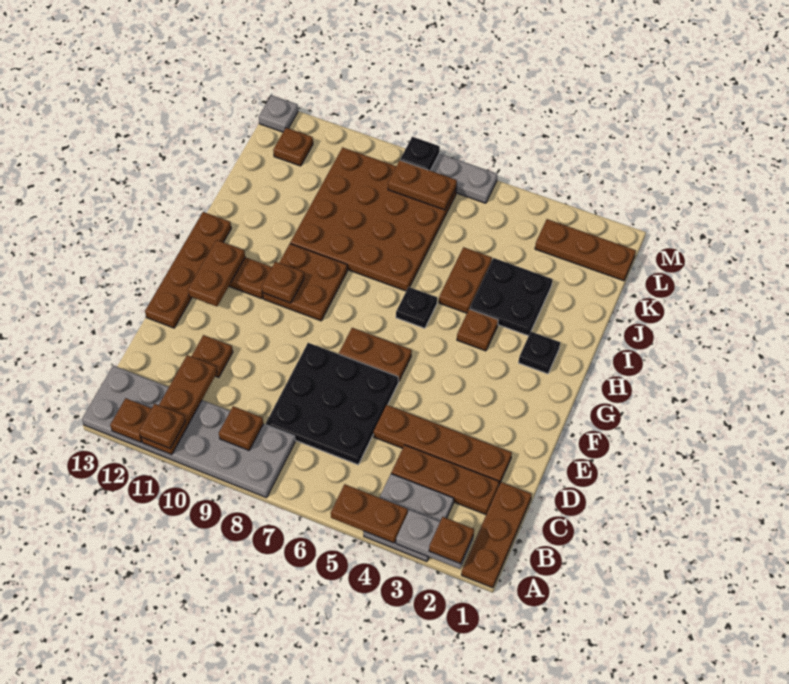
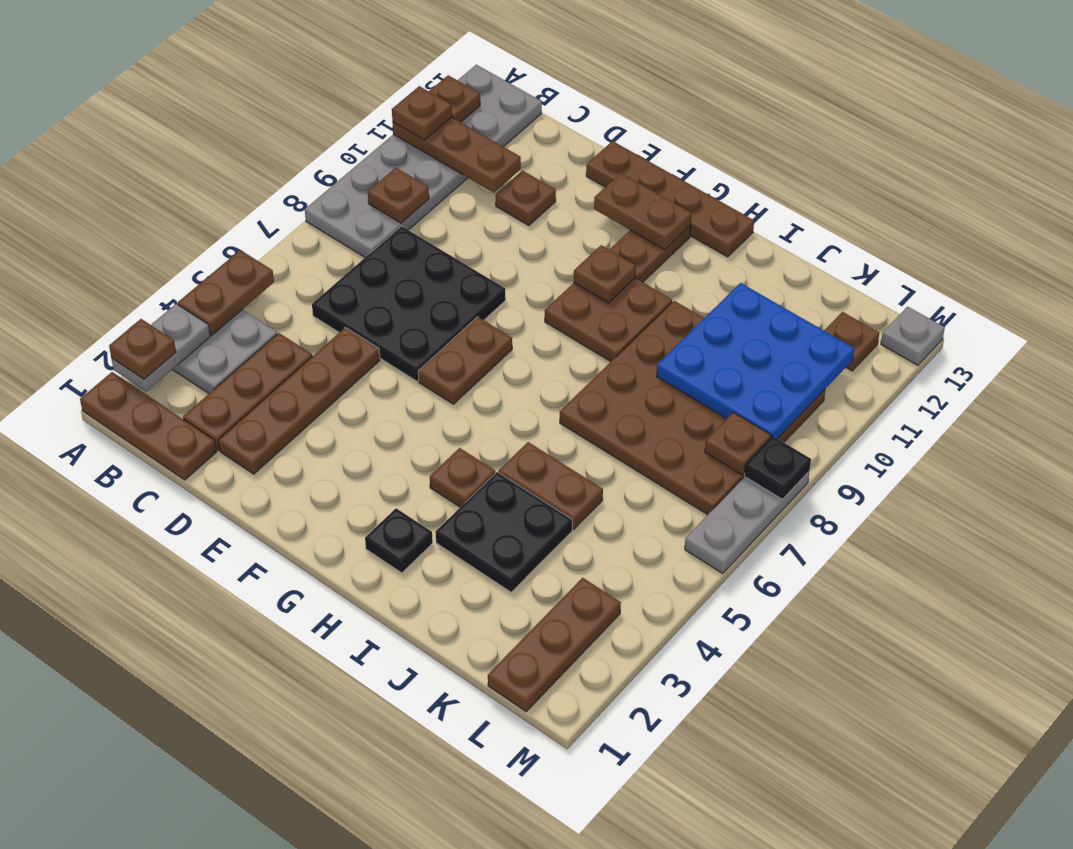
black 1x1 plate [396,287,437,328] -> none
none -> blue 3x3 plate [656,283,854,439]
brown 1x2 plate [388,160,457,210] -> brown 1x1 plate [705,412,771,475]

